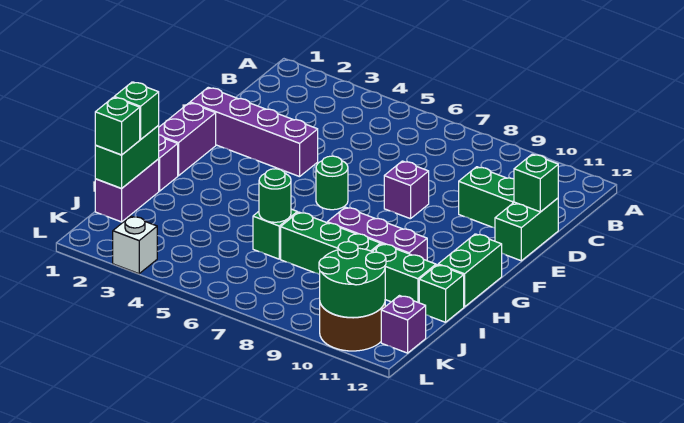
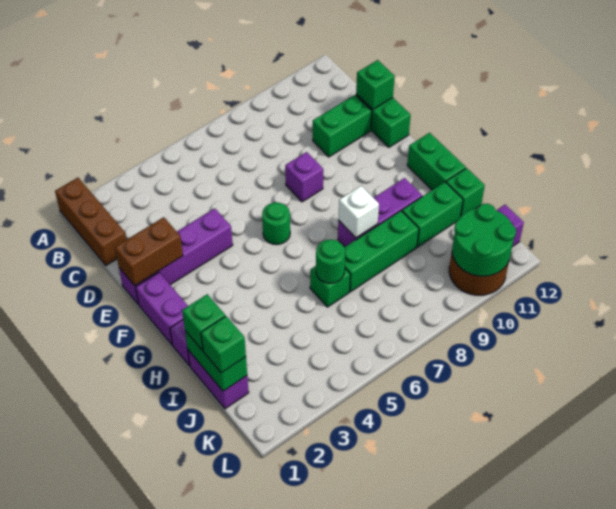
none -> brown 1x3 brick [55,178,126,265]
none -> brown 1x2 brick [115,217,183,286]
white 1x1 brick [113,216,157,274] -> white 1x1 brick moved to [338,186,379,238]

